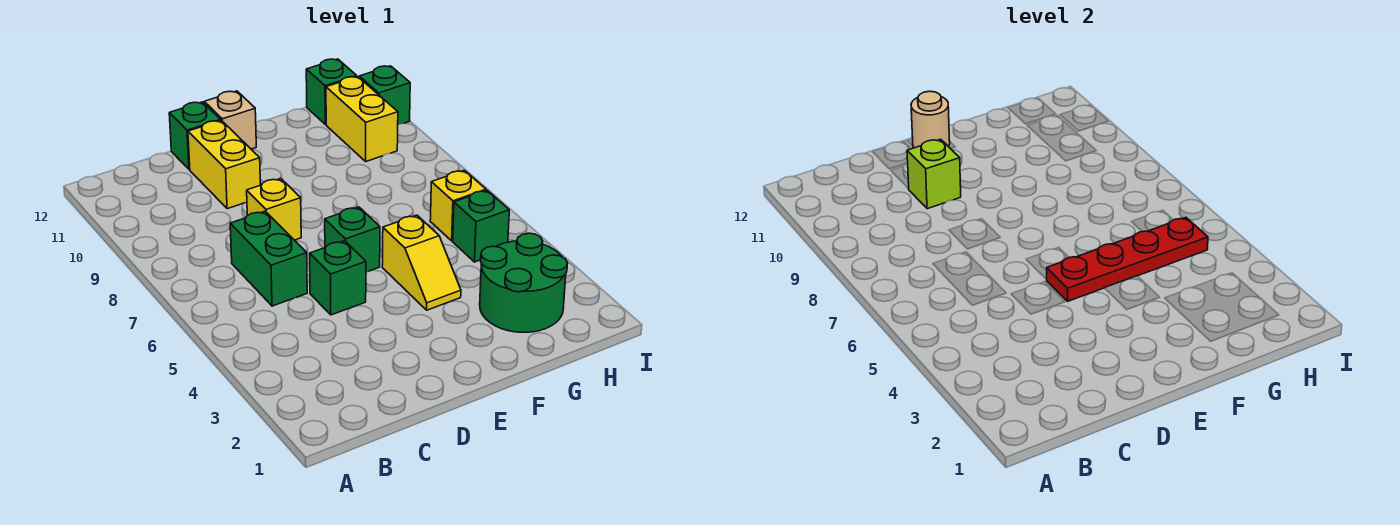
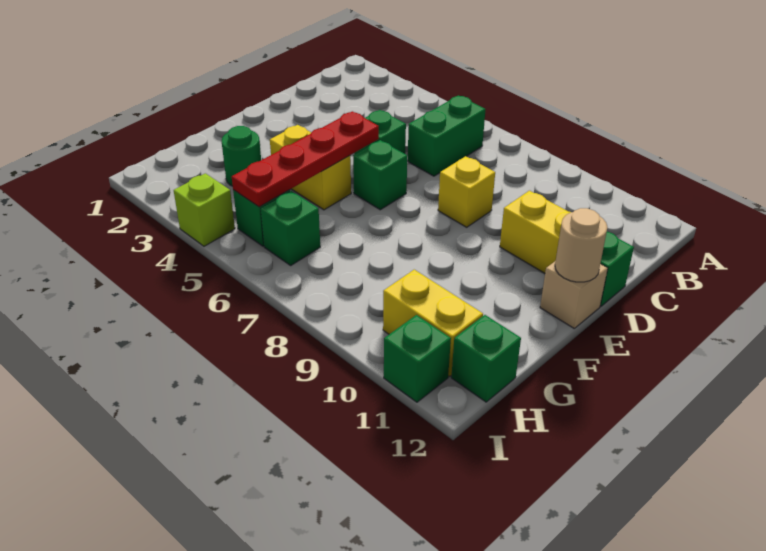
green 1x2 brick [230,211,307,306] -> green 1x2 brick turned to [408,96,486,176]
lime 1x1 brick [907,139,961,209] -> lime 1x1 brick moved to [174,173,235,246]
yellow 1x2 slope [382,215,461,310] -> yellow 1x2 brick [270,125,351,210]
green 2x2 round brick [480,233,568,332] -> green 1x1 round brick [222,126,261,186]
yellow 1x1 brick [430,170,486,241] -> green 1x1 brick [261,191,320,265]

